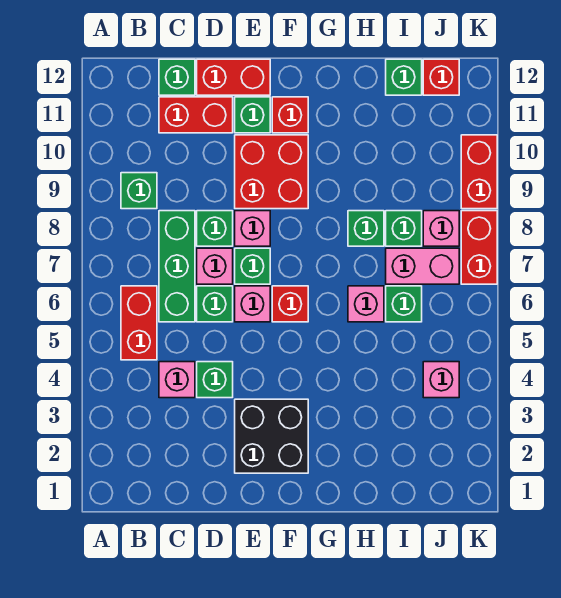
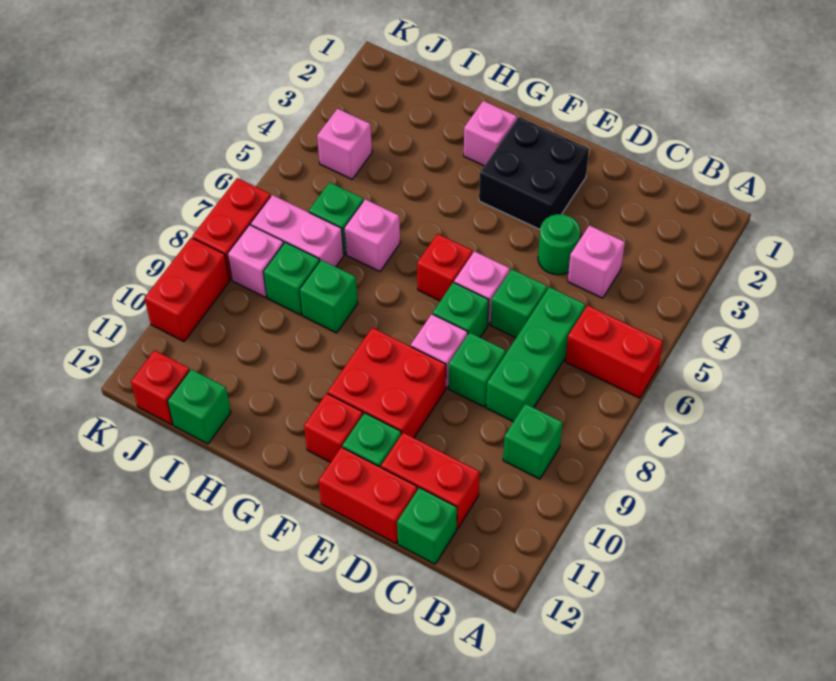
red 1x2 brick [121,286,157,360] -> red 1x2 brick turned to [565,305,663,398]
green 1x1 brick [197,362,233,398] -> green 1x1 round brick [538,214,580,275]
pink 1x1 brick [197,248,233,284] -> pink 1x1 brick moved to [464,101,517,166]

